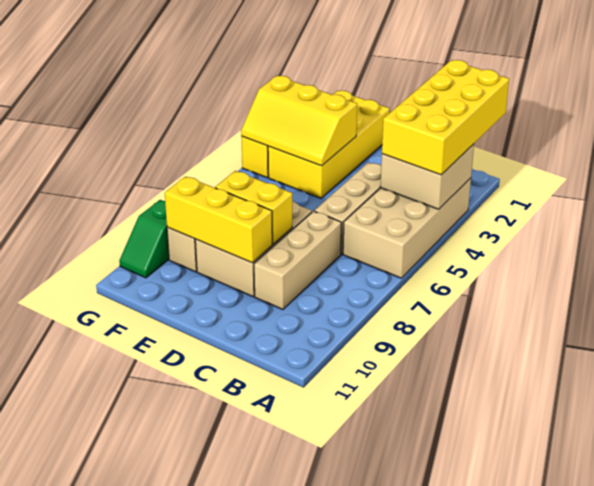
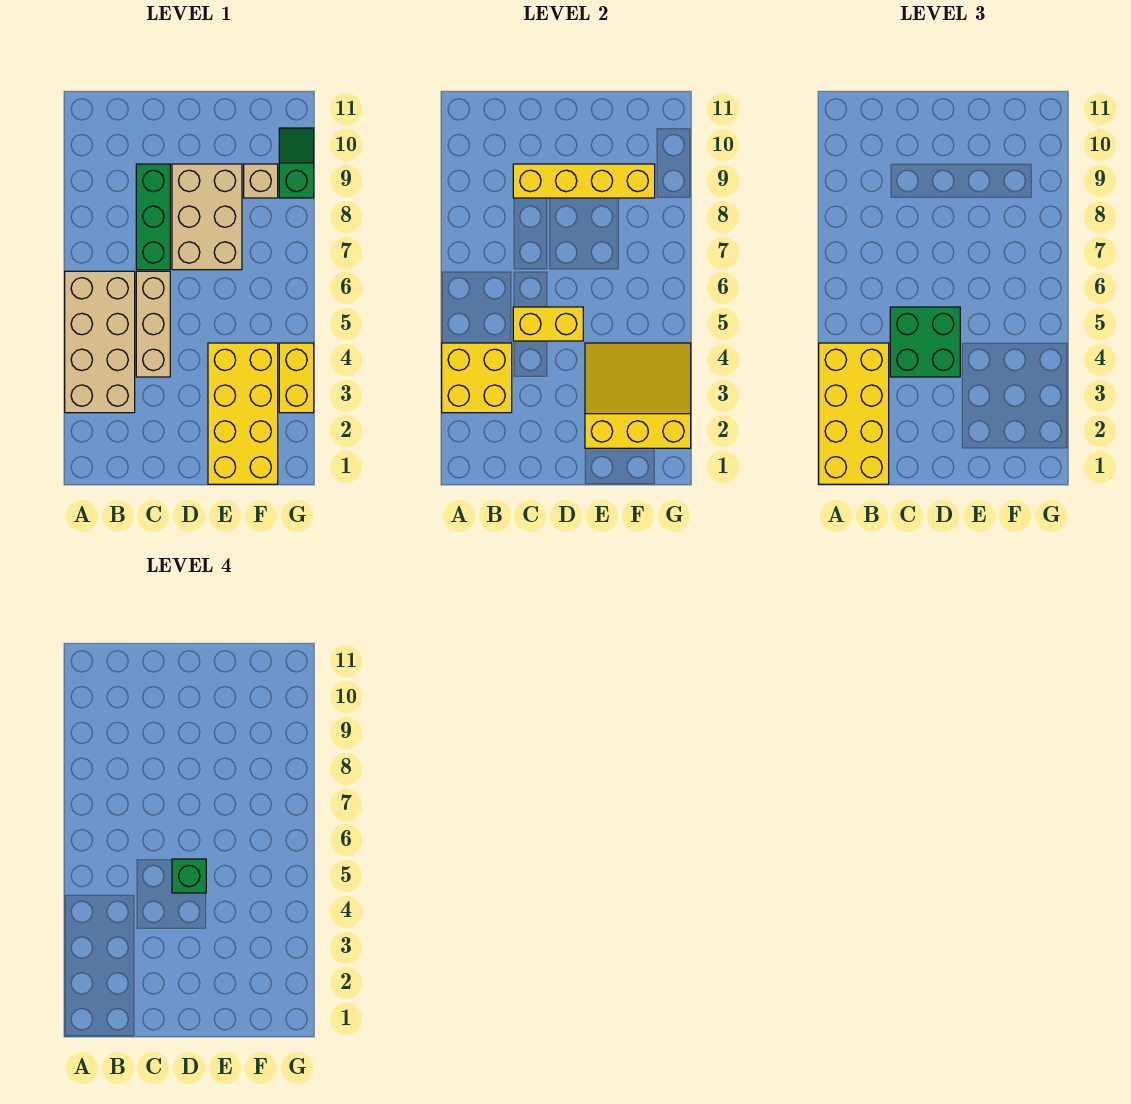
tan 2x2 brick [380,144,474,209] -> yellow 2x2 brick [442,343,512,413]
none -> green 2x2 brick [890,307,960,377]
tan 1x3 brick [254,211,341,310] -> green 1x3 brick [136,164,170,270]
none -> green 1x1 brick [172,859,206,893]
yellow 1x2 brick [215,171,292,244] -> yellow 1x2 brick moved to [513,307,583,341]
yellow 1x3 brick [165,176,272,263] -> yellow 1x4 brick [513,164,655,198]
yellow 2x3 slope [241,76,357,166] -> yellow 3x3 slope [585,343,691,448]

